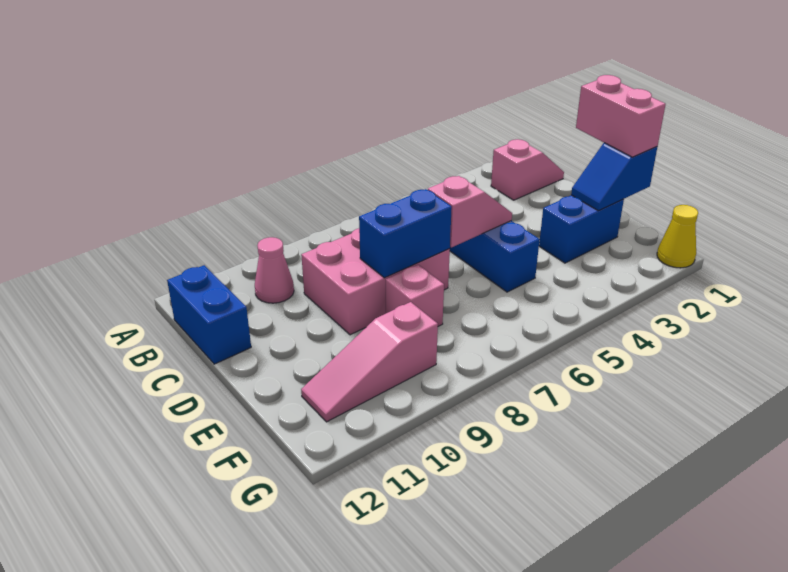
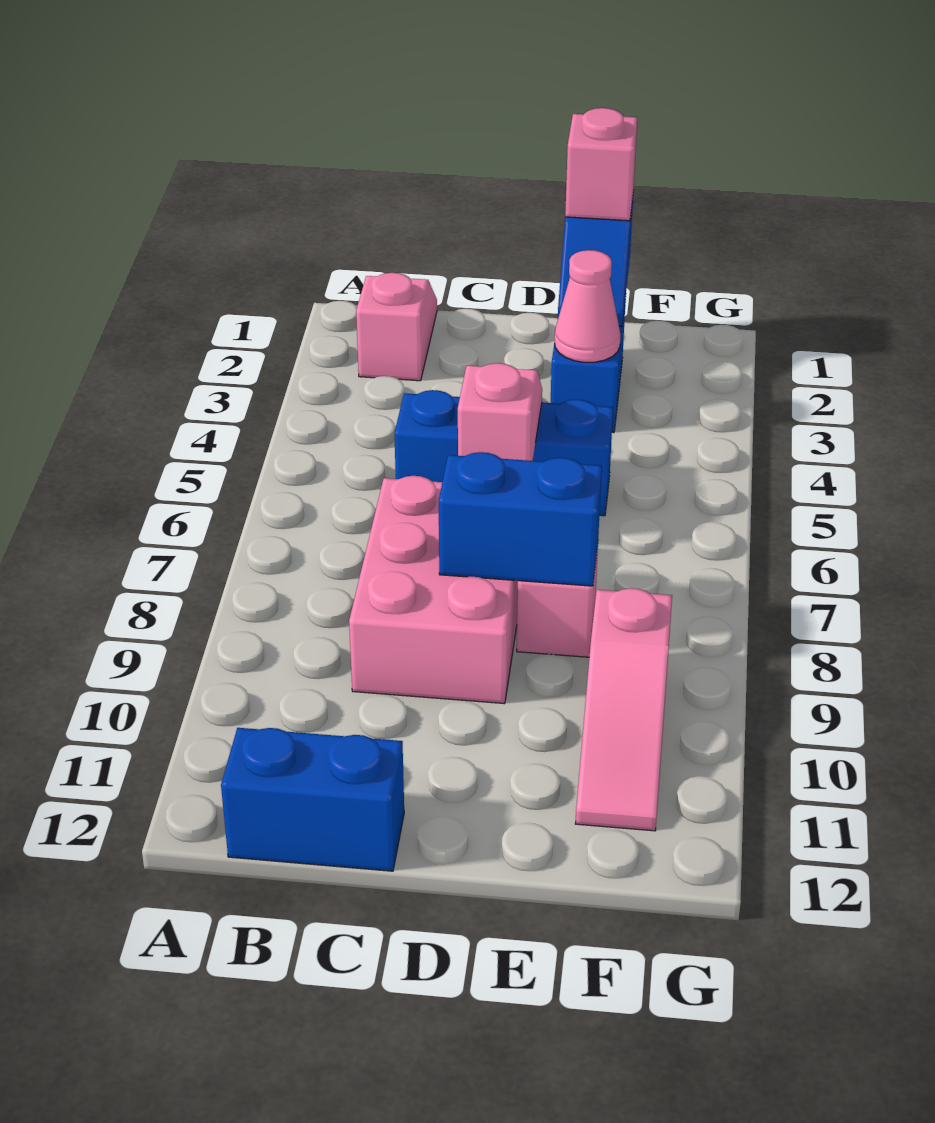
pink 1x1 cone [255,237,294,303] -> pink 1x1 cone moved to [555,250,621,362]
pink 1x2 brick [576,75,666,157] -> pink 1x1 brick [565,108,637,221]
blue 1x2 brick [359,189,452,278] -> blue 1x2 brick turned to [439,452,602,586]
yellow 1x1 cone [657,205,698,268] -> none

